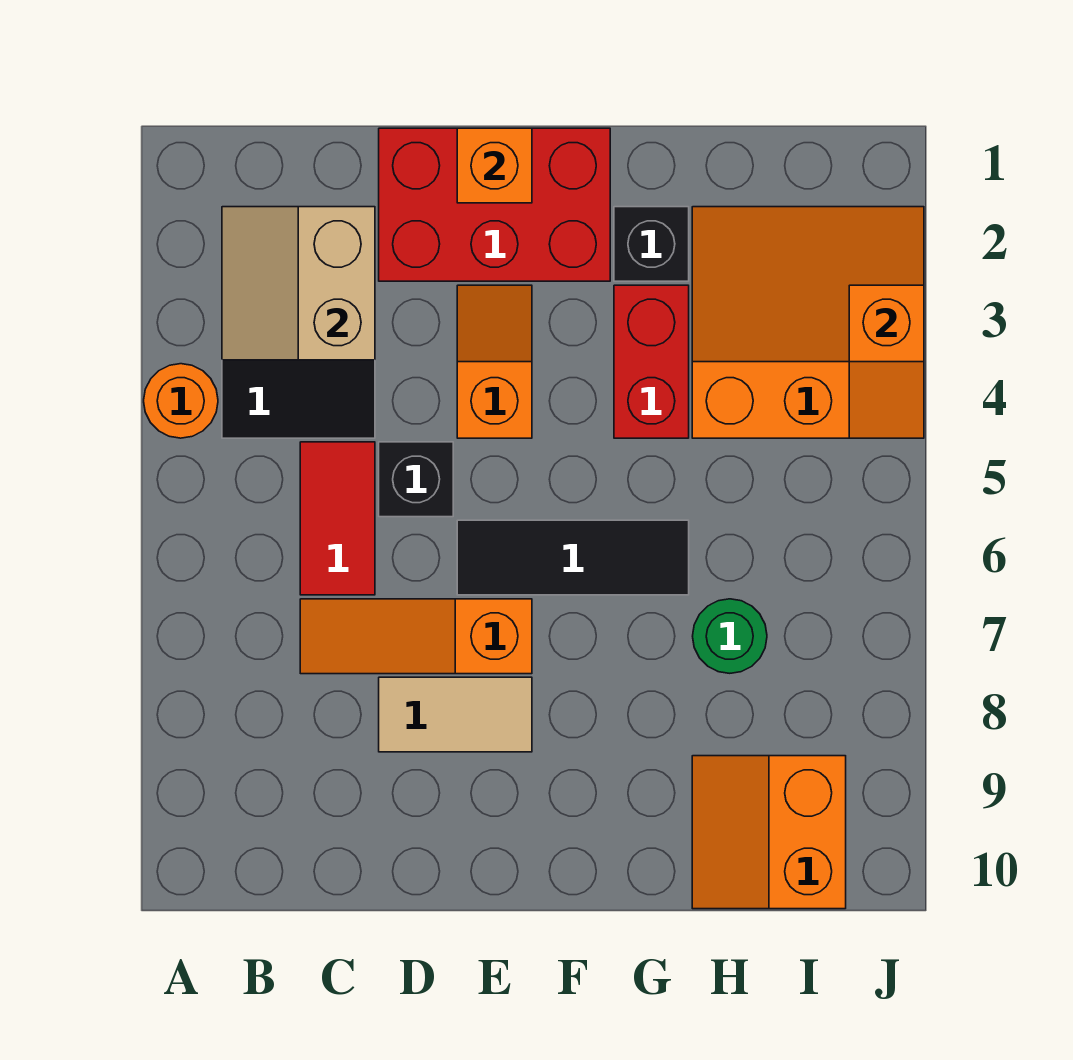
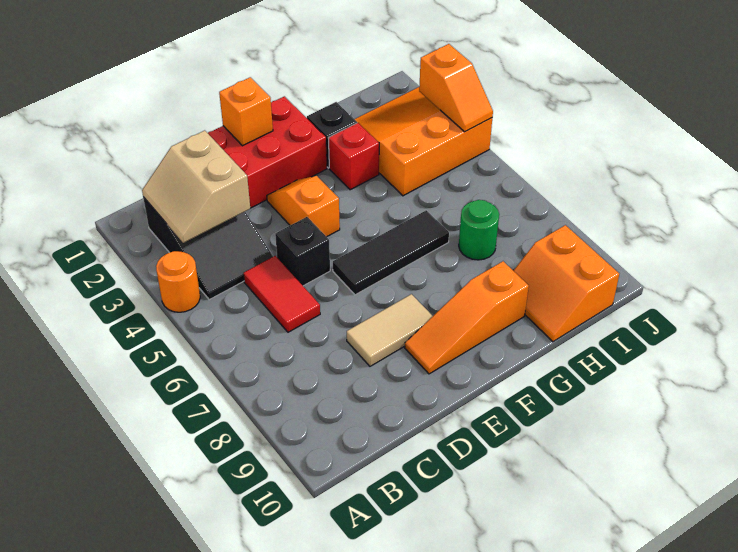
orange 1x3 slope [300,599,532,674] -> orange 1x3 slope moved to [405,261,529,374]
red 1x2 brick [614,285,689,438] -> red 1x1 brick [329,123,379,190]

